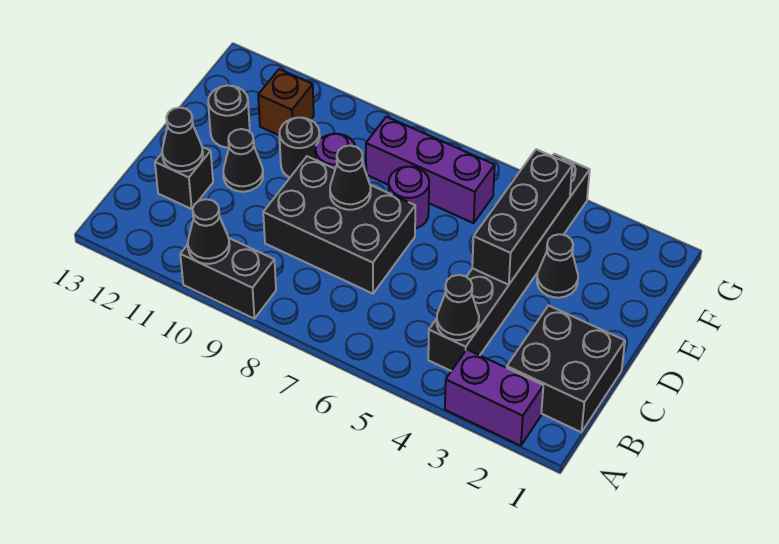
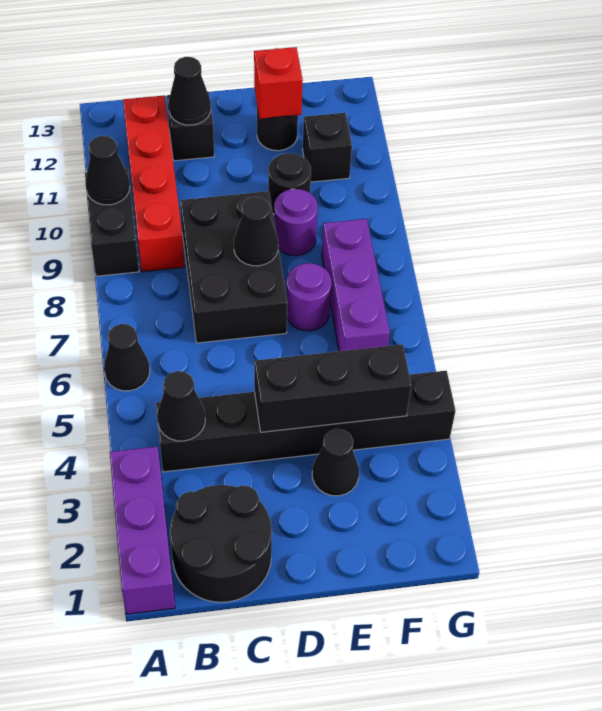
purple 1x2 brick [445,350,543,446] -> purple 1x3 brick [110,446,175,614]
black 2x2 brick [507,306,625,432] -> black 2x2 round brick [170,485,272,602]
none -> red 1x4 brick [123,95,185,272]
black 1x1 cone [223,129,263,192] -> black 1x1 cone moved to [104,324,150,391]
none -> red 1x1 brick [254,47,303,119]
brown 1x1 brick [258,69,314,135] -> black 1x1 brick [303,113,352,182]

